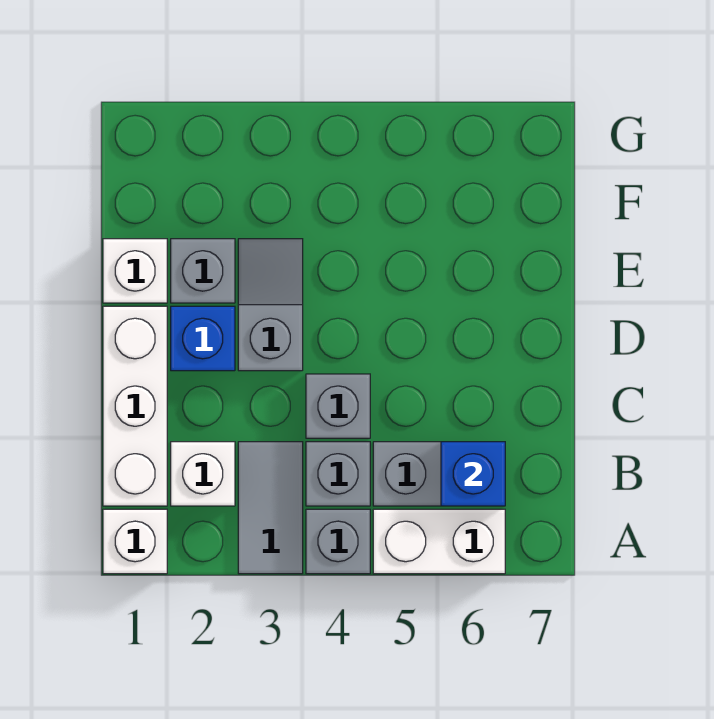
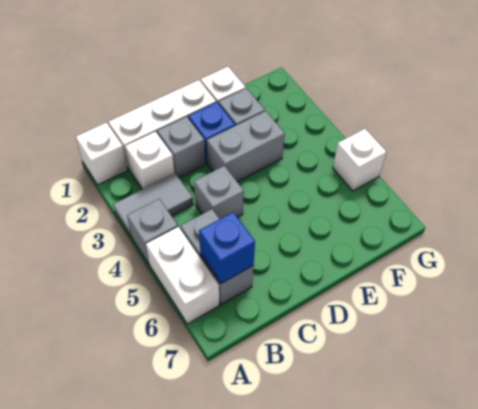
grey 1x1 brick [306,442,370,506] -> grey 1x1 brick moved to [157,117,205,178]
grey 1x2 slope [238,239,303,371] -> grey 1x2 brick [207,111,285,182]
none -> white 1x1 brick [333,129,386,191]

